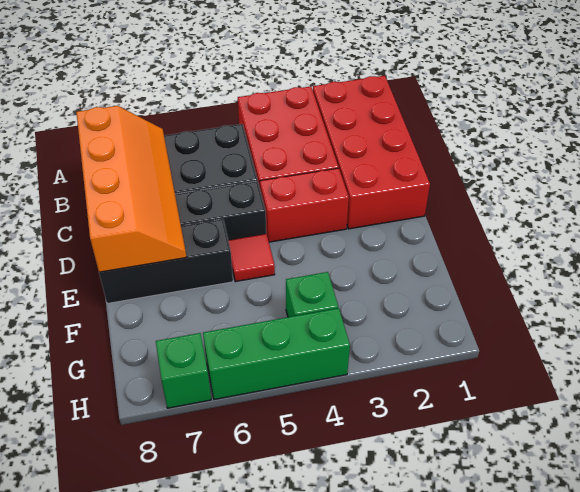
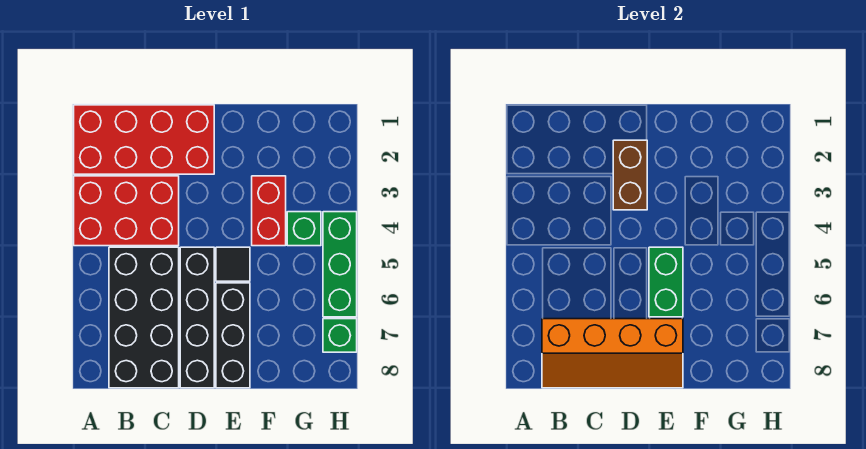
orange 2x4 slope [76,106,186,272] -> orange 2x4 slope turned to [542,319,683,388]
none -> brown 1x2 brick [613,140,647,210]
red 1x2 brick [260,168,349,242] -> red 1x2 brick moved to [252,176,286,246]
red 1x1 tile [228,234,275,282] -> black 1x1 tile [216,247,250,281]
none -> green 1x2 brick [649,247,683,317]

